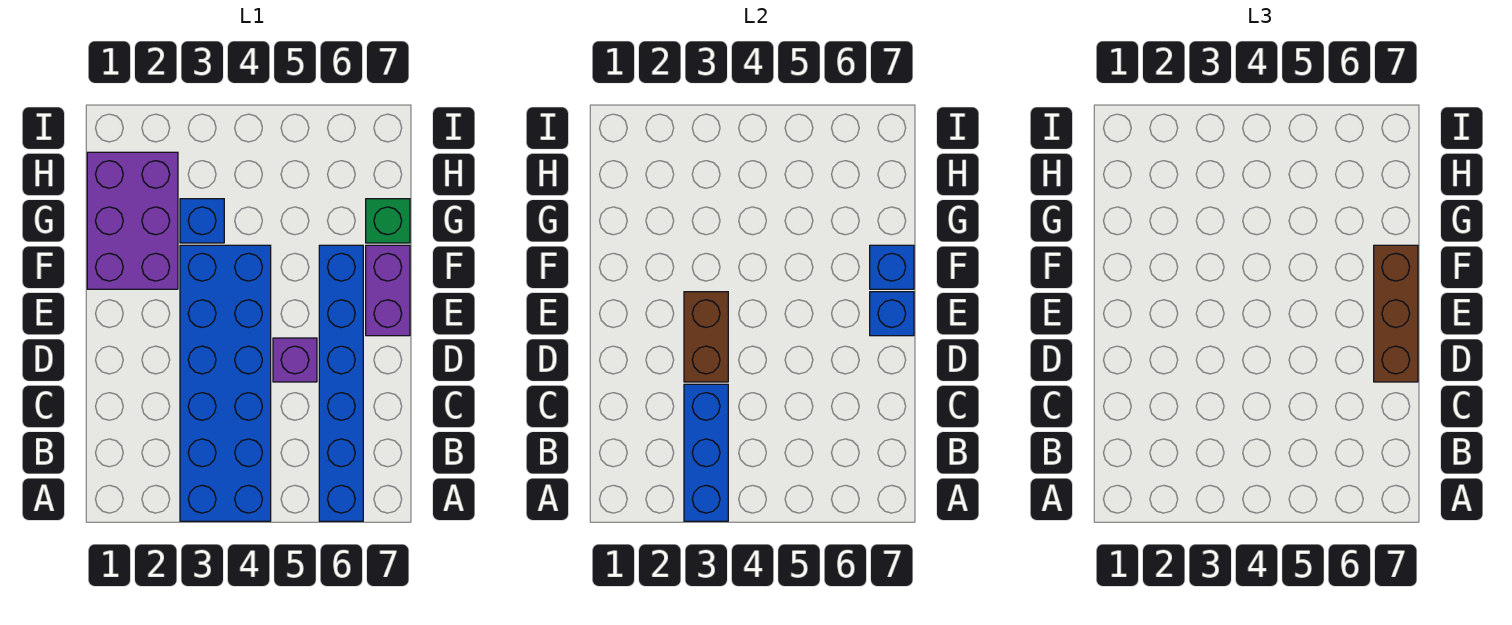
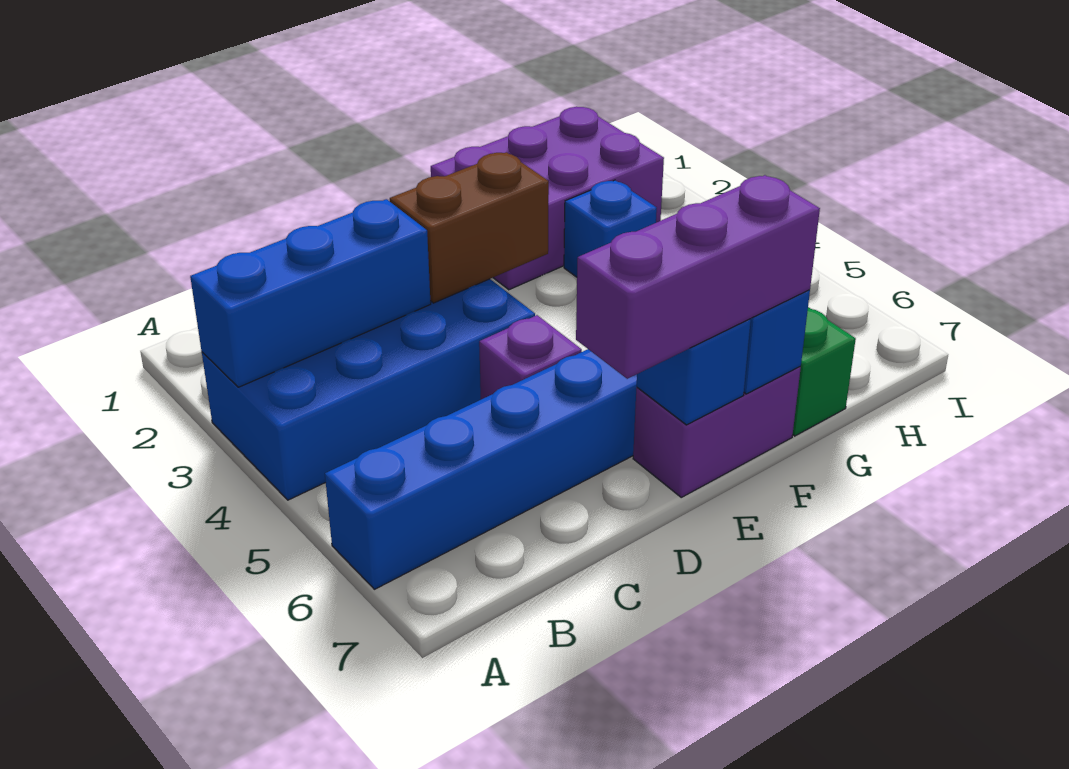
blue 2x6 brick [180,245,271,521] -> blue 2x4 brick [202,279,535,500]
brown 1x3 brick [1374,245,1418,382] -> purple 1x3 brick [576,175,820,379]

